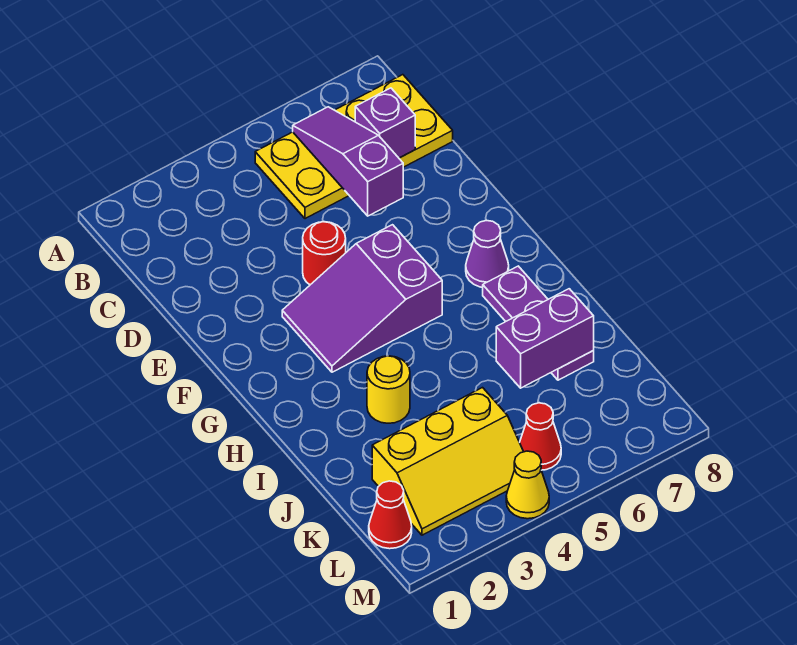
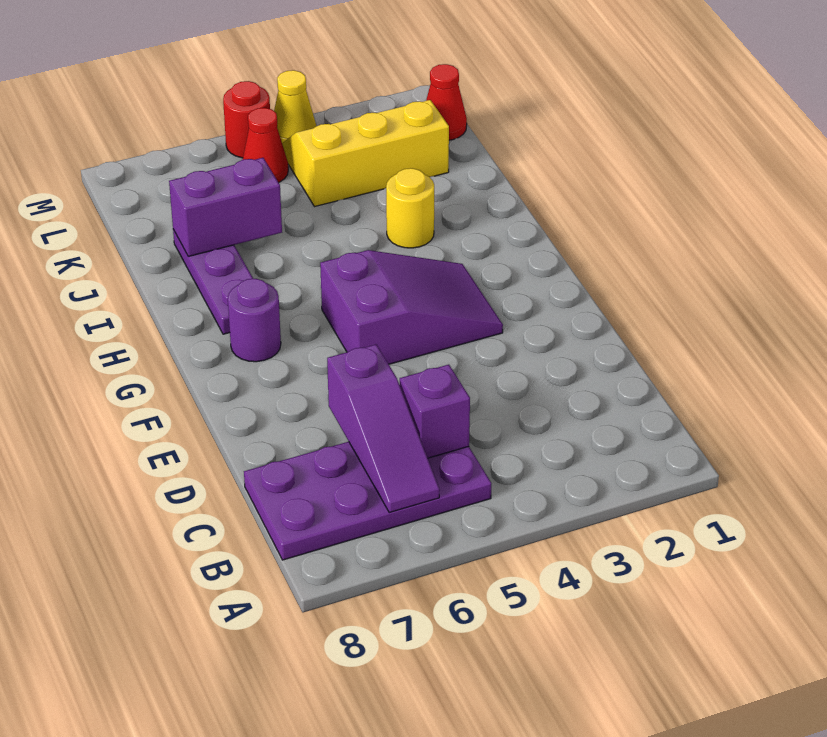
yellow 2x4 plate [255,75,453,219] -> purple 2x4 plate [244,442,491,560]
purple 1x1 brick [355,88,415,158] -> purple 1x1 brick moved to [400,365,470,458]
red 1x1 round brick [303,222,346,285] -> red 1x1 round brick moved to [223,81,270,158]
purple 1x1 cone [466,220,509,287] -> purple 1x1 round brick [228,279,281,362]

